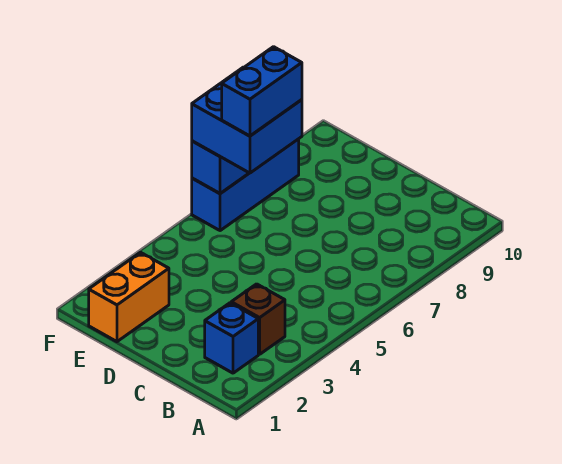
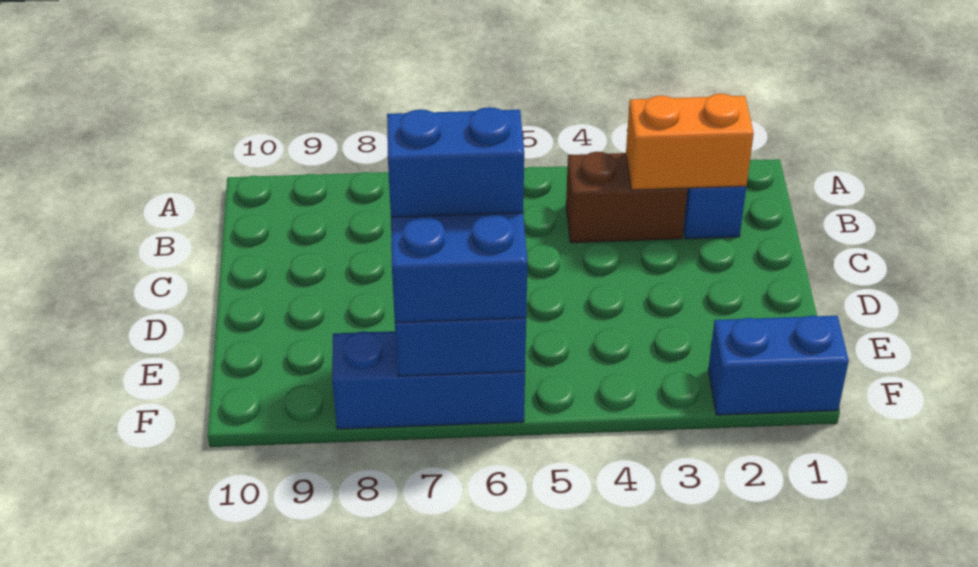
brown 1x1 brick [231,284,285,354] -> brown 1x2 brick [566,152,688,243]
orange 1x2 brick [89,252,169,342] -> orange 1x2 brick moved to [626,94,754,190]
none -> blue 1x2 brick [708,316,849,415]

